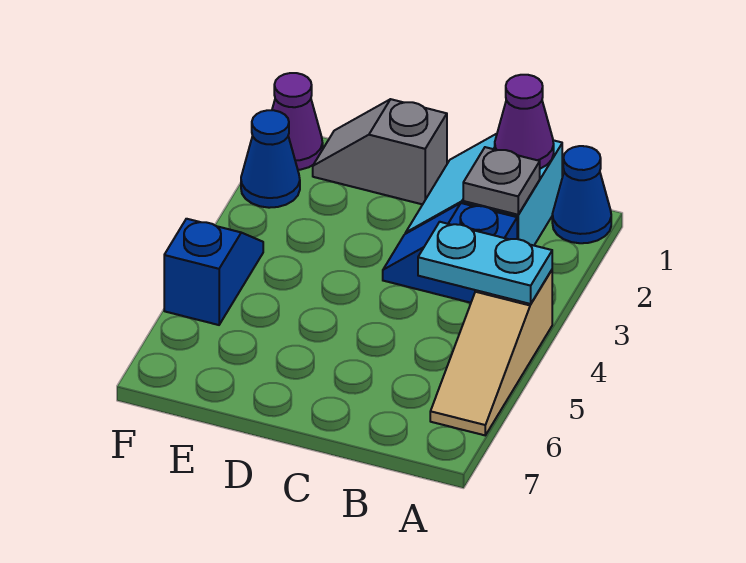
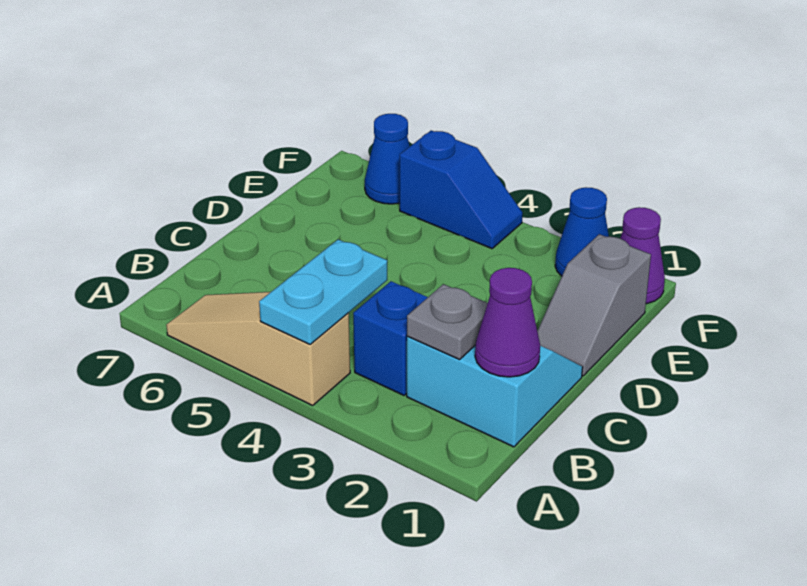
blue 1x1 cone [552,146,611,243] -> blue 1x1 cone moved to [365,114,410,204]
grey 1x2 slope [313,99,447,204] -> grey 1x2 slope turned to [537,234,651,376]

